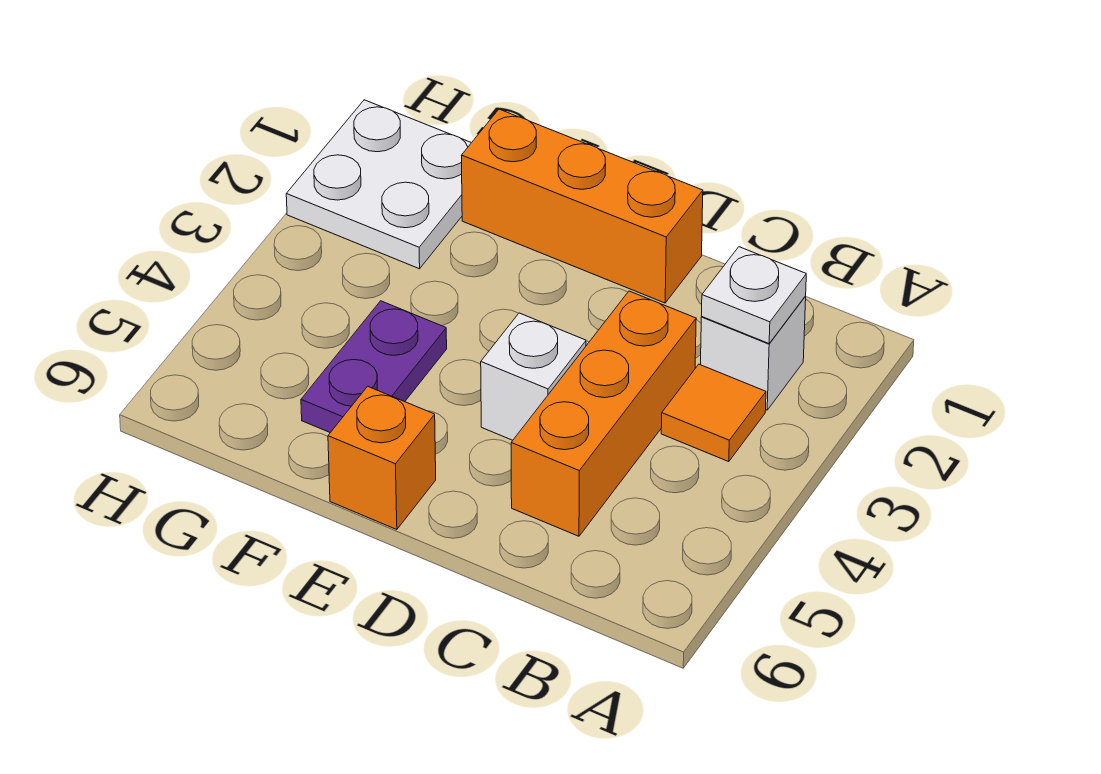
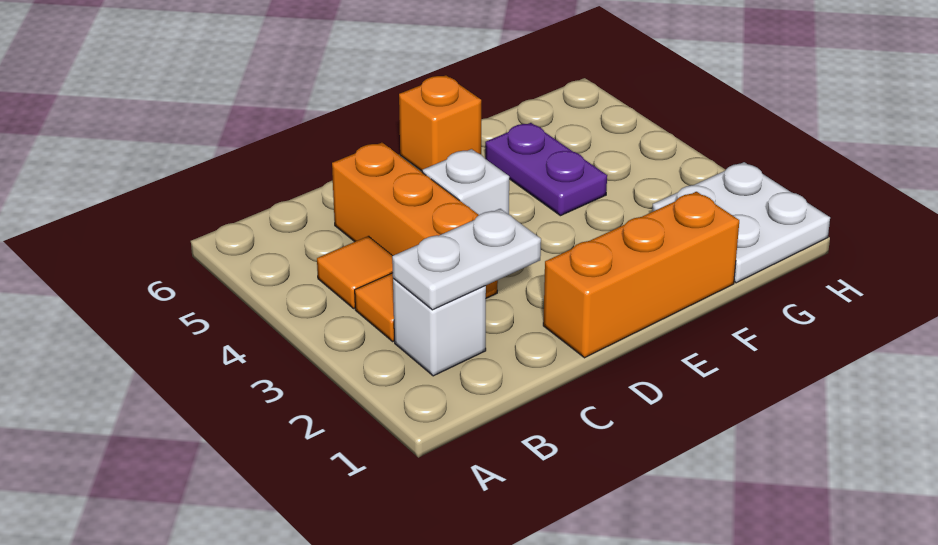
white 1x1 plate [702,247,806,343] -> white 1x2 plate [392,209,541,310]
none -> orange 1x1 tile [317,236,393,308]

